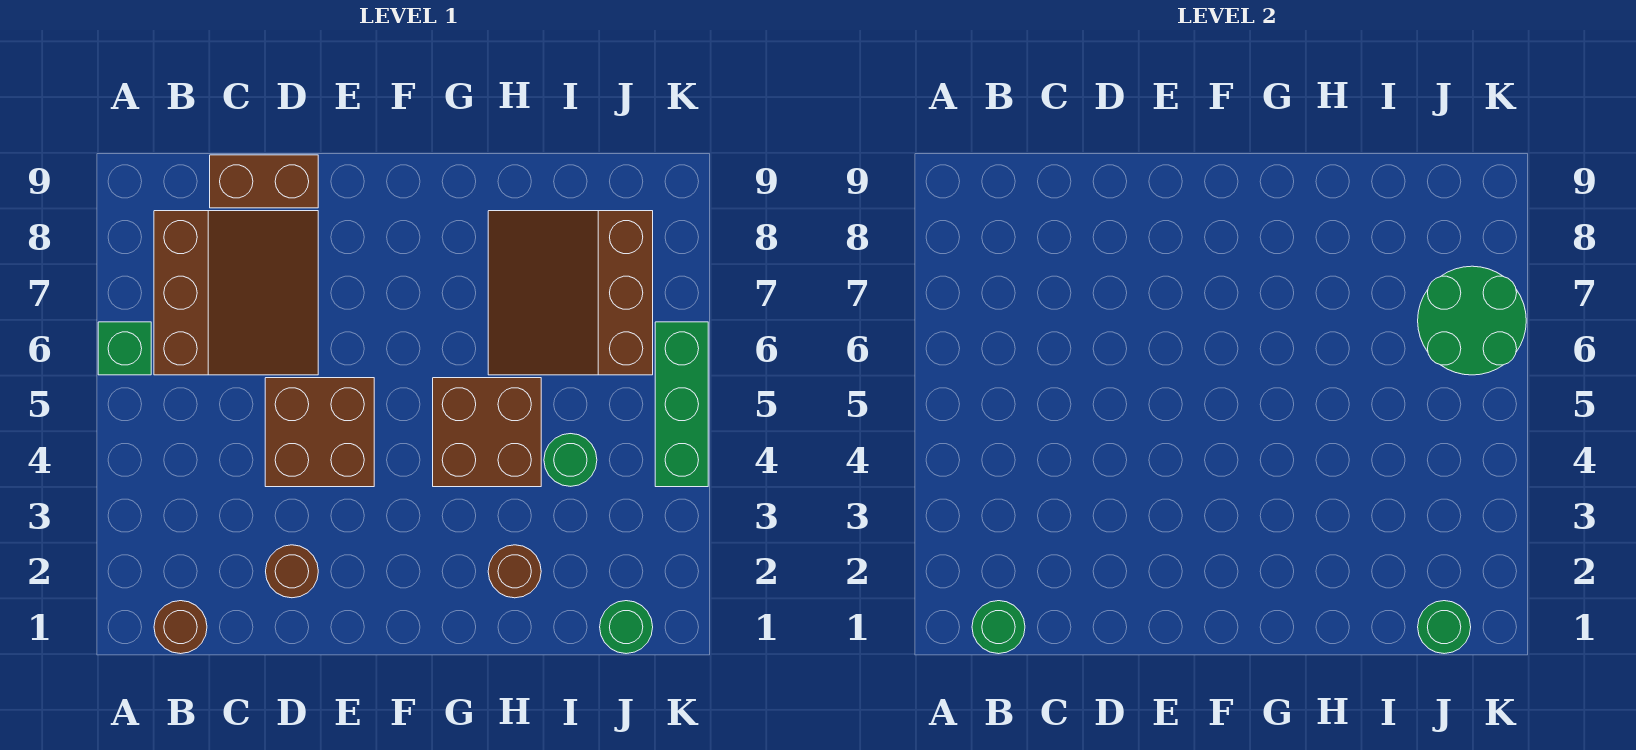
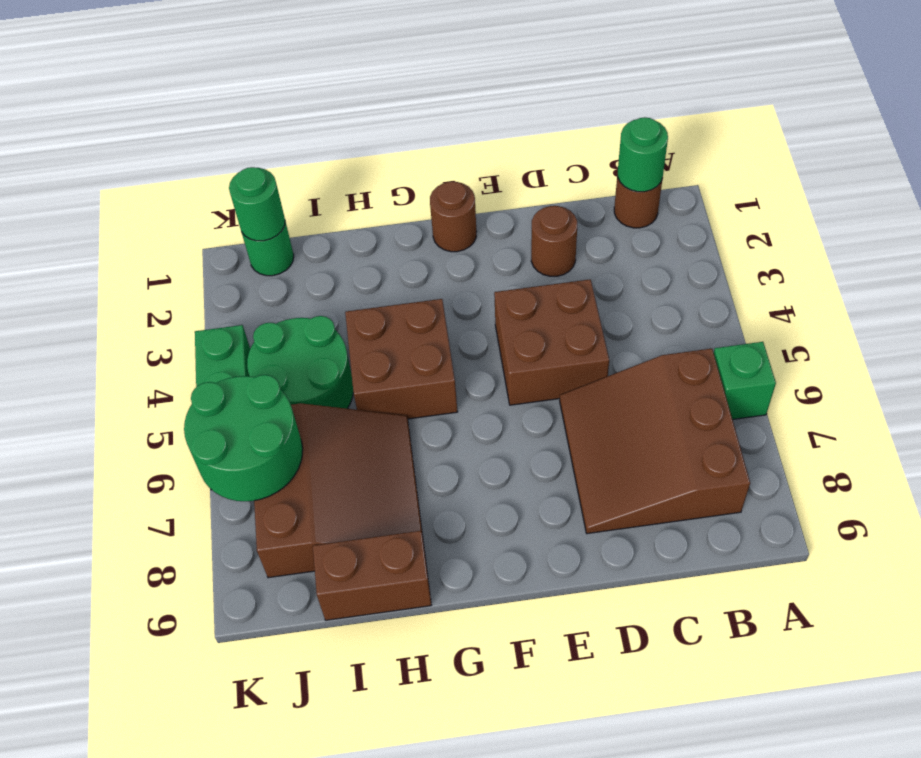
brown 1x2 brick [210,155,318,208] -> brown 1x2 brick moved to [313,531,431,620]
brown 1x1 round brick [488,545,541,598] -> brown 1x1 round brick moved to [430,181,477,252]
green 1x1 round brick [544,434,597,486] -> green 2x2 round brick [247,316,353,409]

